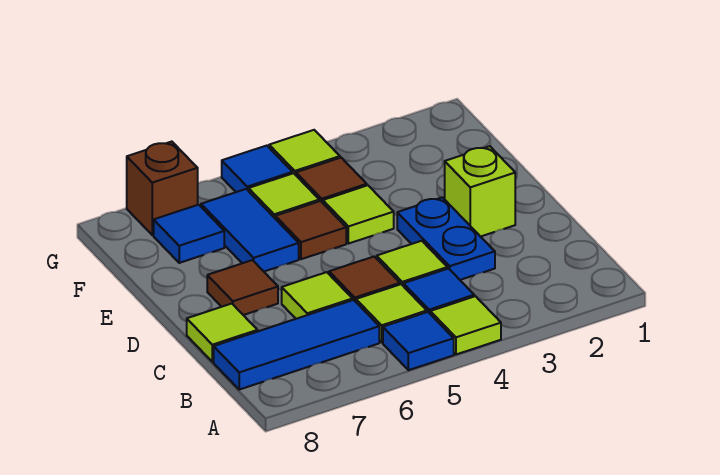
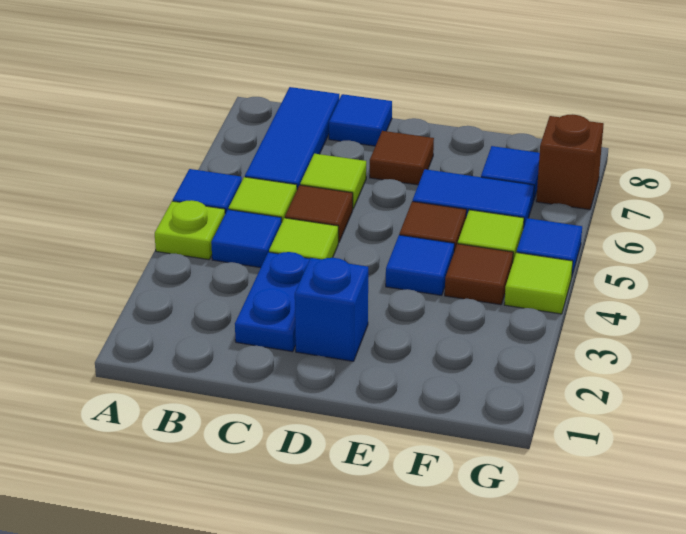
lime 1x1 tile [430,296,501,354] -> lime 1x1 plate [155,200,225,260]
blue 1x2 plate [397,197,495,280] -> blue 1x2 plate turned to [235,252,310,352]
lime 1x1 tile [187,304,258,362] -> blue 1x1 tile [329,94,392,146]
lime 1x1 brick [445,146,515,237] -> blue 1x1 brick [295,258,368,361]
lime 1x1 tile [323,185,394,244] -> blue 1x1 tile [386,235,454,295]

